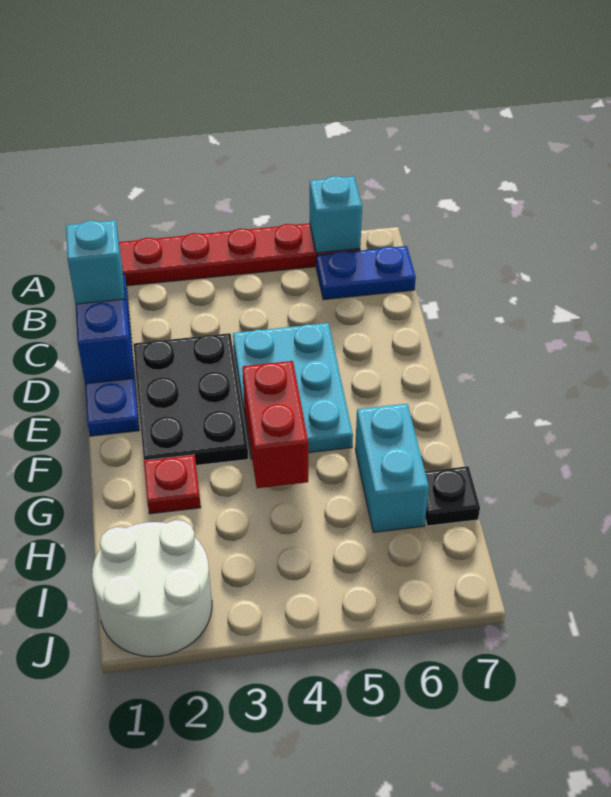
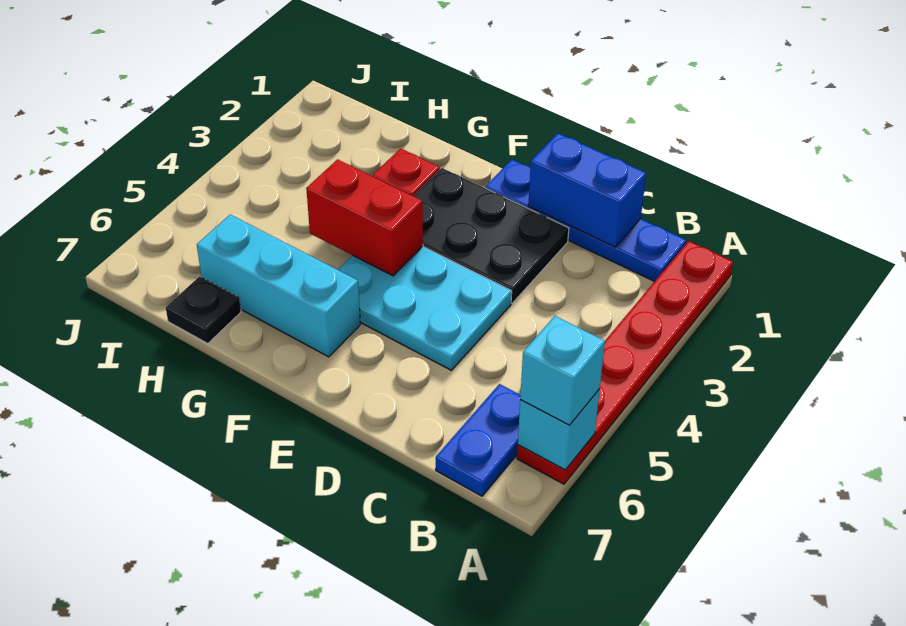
cyan 1x1 brick [66,220,125,304] -> cyan 1x1 brick moved to [520,316,605,425]
cyan 1x2 brick [355,404,429,532] -> cyan 1x3 brick [197,215,360,357]
white 2x2 round brick [92,520,212,657] -> none

